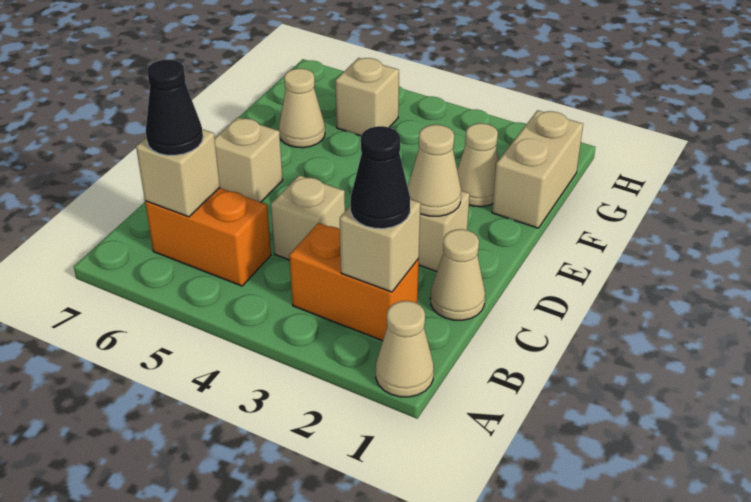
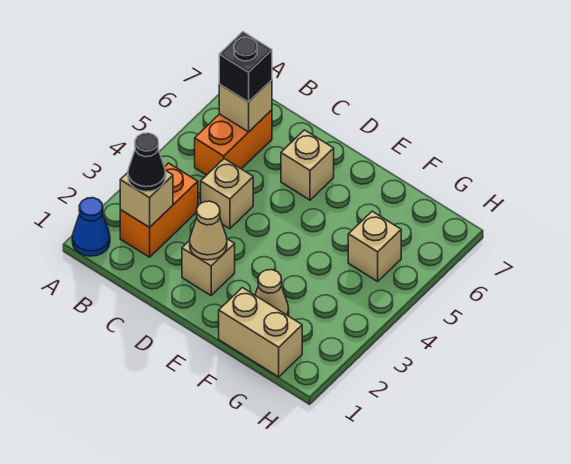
tan 1x1 cone [376,301,434,397] -> blue 1x1 cone [72,198,110,256]
black 1x1 cone [146,60,203,155] -> black 1x1 brick [219,32,272,102]
tan 1x1 cone [430,229,485,320] -> none
tan 1x1 cone [279,69,325,148] -> none

